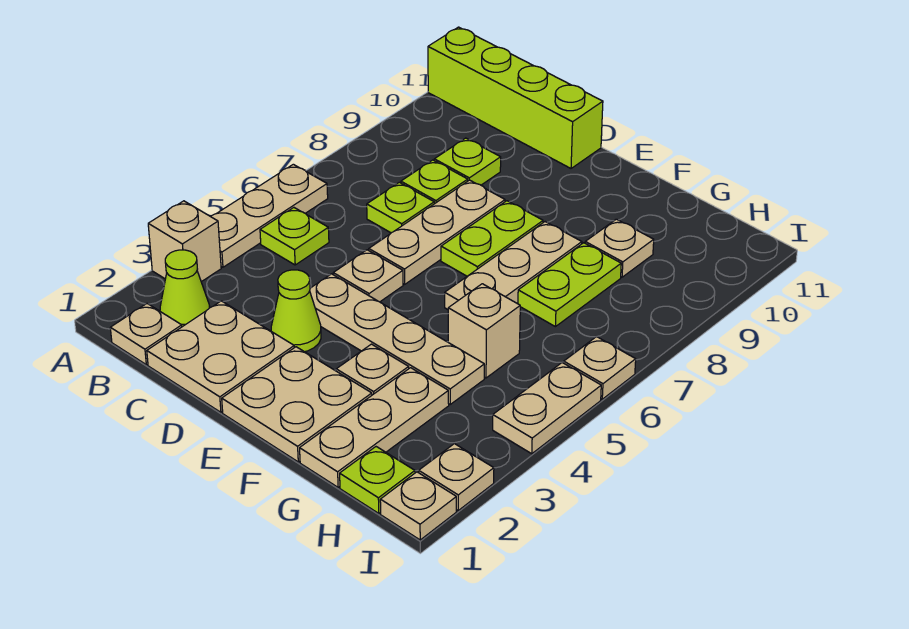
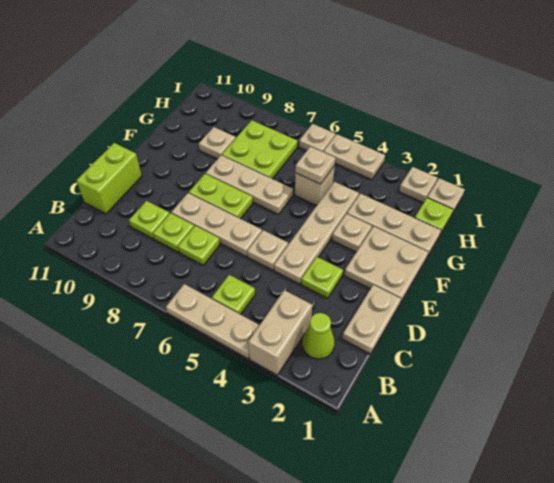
tan 1x1 brick [148,201,221,282] -> tan 1x2 brick [248,290,312,375]
lime 1x4 brick [428,27,603,168] -> lime 1x2 brick [76,143,142,214]
tan 1x1 plate [110,304,182,365] -> tan 1x1 plate moved to [295,147,335,184]
tan 2x2 plate [147,301,294,412] -> tan 1x2 plate [342,285,401,354]
lime 1x1 cone [271,270,321,352] -> lime 1x1 plate [301,257,343,298]
lime 1x2 plate [518,243,621,327] -> lime 2x2 plate [222,120,297,179]

